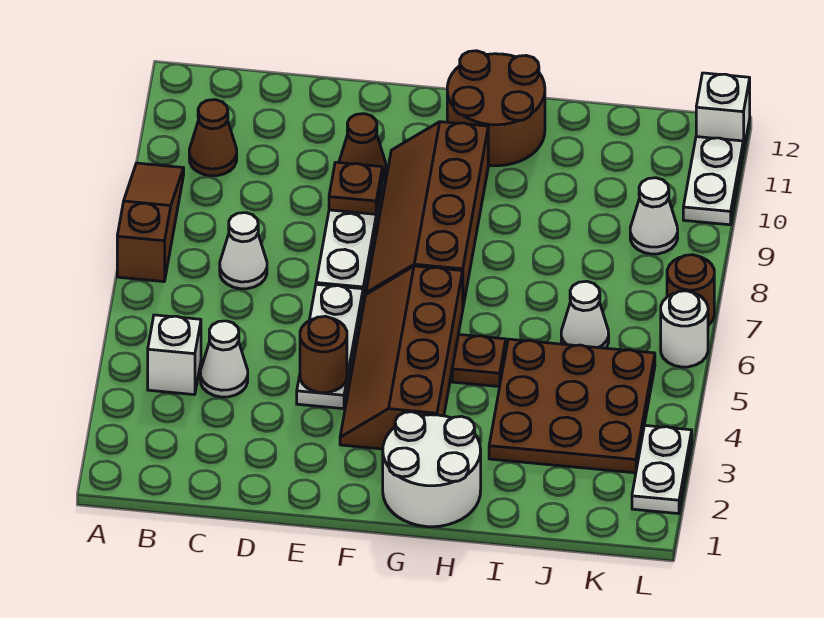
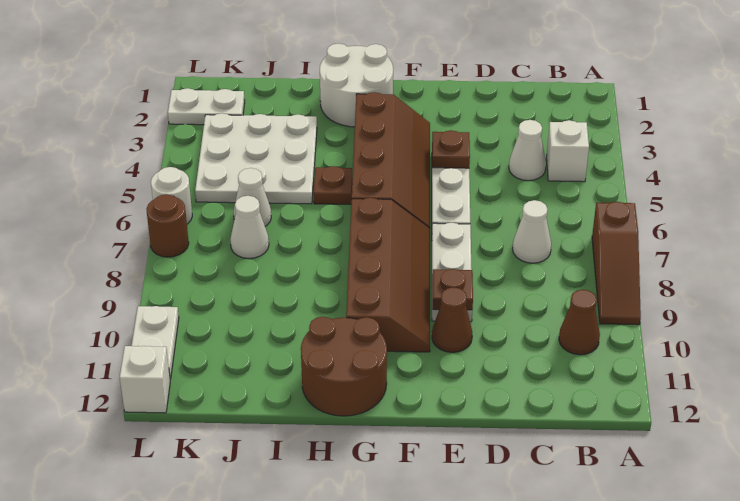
brown 1x1 round brick [300,316,347,393] -> brown 1x1 plate [432,130,470,168]
brown 3x3 plate [489,339,655,473] -> white 3x3 plate [195,113,317,204]
white 1x1 cone [630,178,678,254] -> white 1x1 cone moved to [230,196,269,258]
white 1x2 plate [632,425,692,514] -> white 1x2 plate turned to [168,88,245,125]

